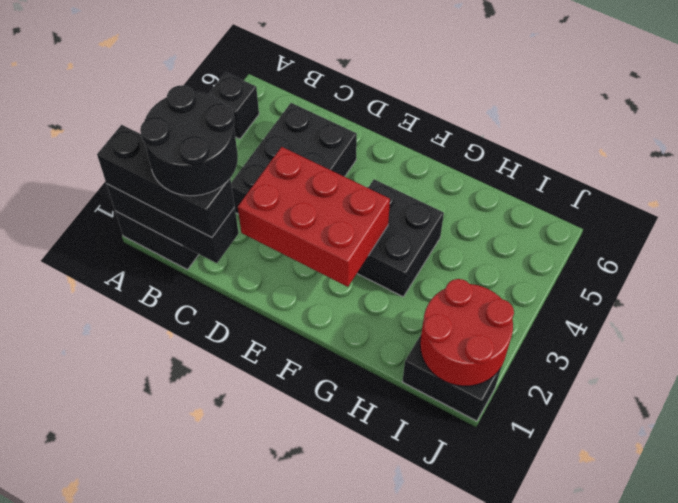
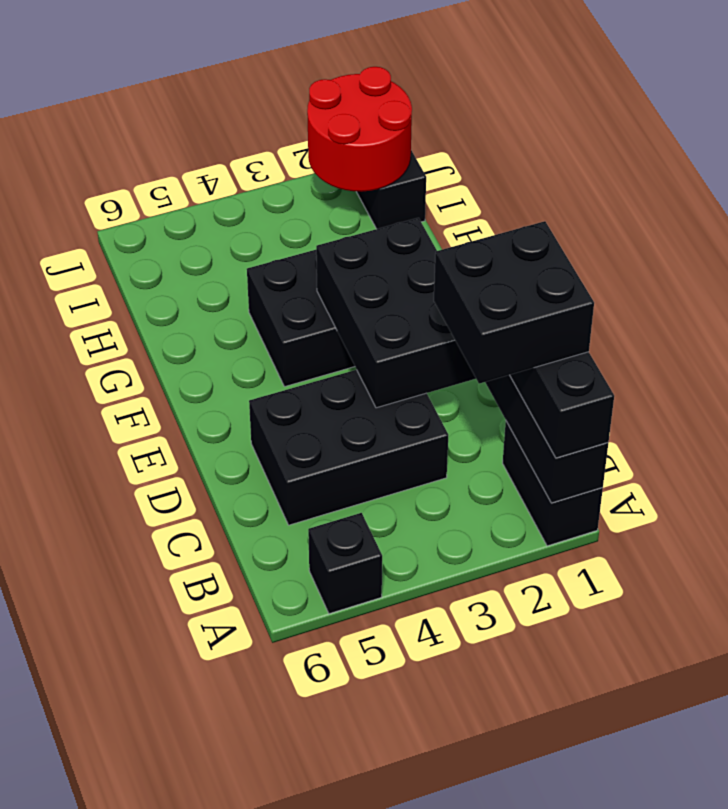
black 2x2 round brick [140,85,238,196] -> black 2x2 brick [434,221,594,384]
red 2x3 brick [238,147,390,287] -> black 2x3 brick [316,218,476,408]

